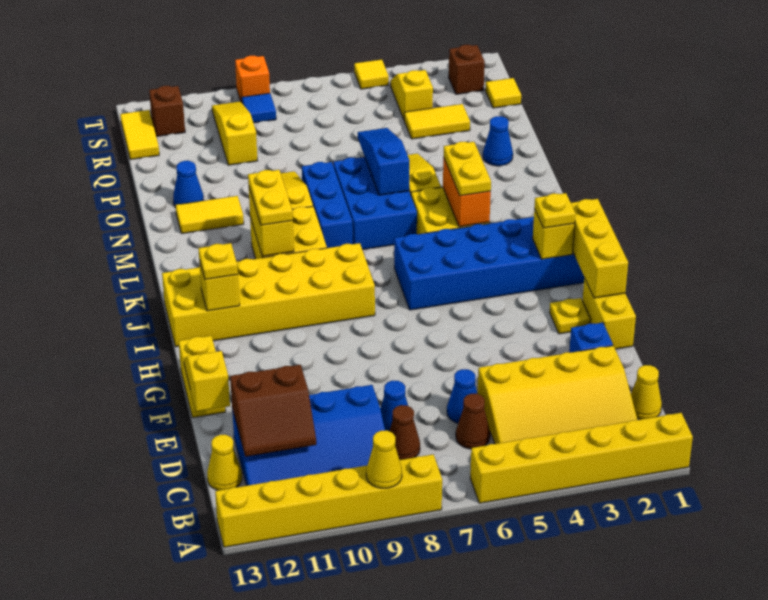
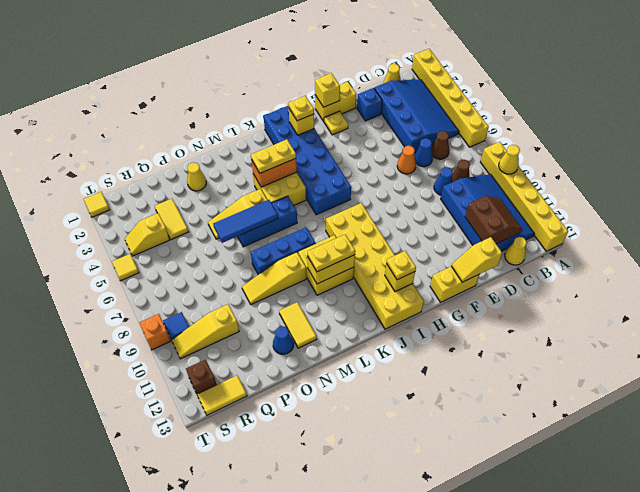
yellow 3x4 slope [477,346,637,444] -> blue 3x4 slope [374,80,459,153]
none -> orange 1x1 cone [397,146,416,174]
yellow 1x3 brick [571,199,628,298] -> yellow 1x1 brick [315,73,340,107]
blue 2x3 brick [333,157,417,250] -> blue 1x3 brick [238,196,297,247]
blue 1x3 slope [358,128,409,195] -> blue 1x3 tile [213,200,278,243]
blue 1x1 cone [483,116,513,166] -> yellow 1x1 cone [187,163,206,191]
yellow 1x1 tile [485,78,521,108] -> yellow 1x1 tile moved to [84,192,110,217]
brown 1x1 brick [449,45,485,94] -> none

